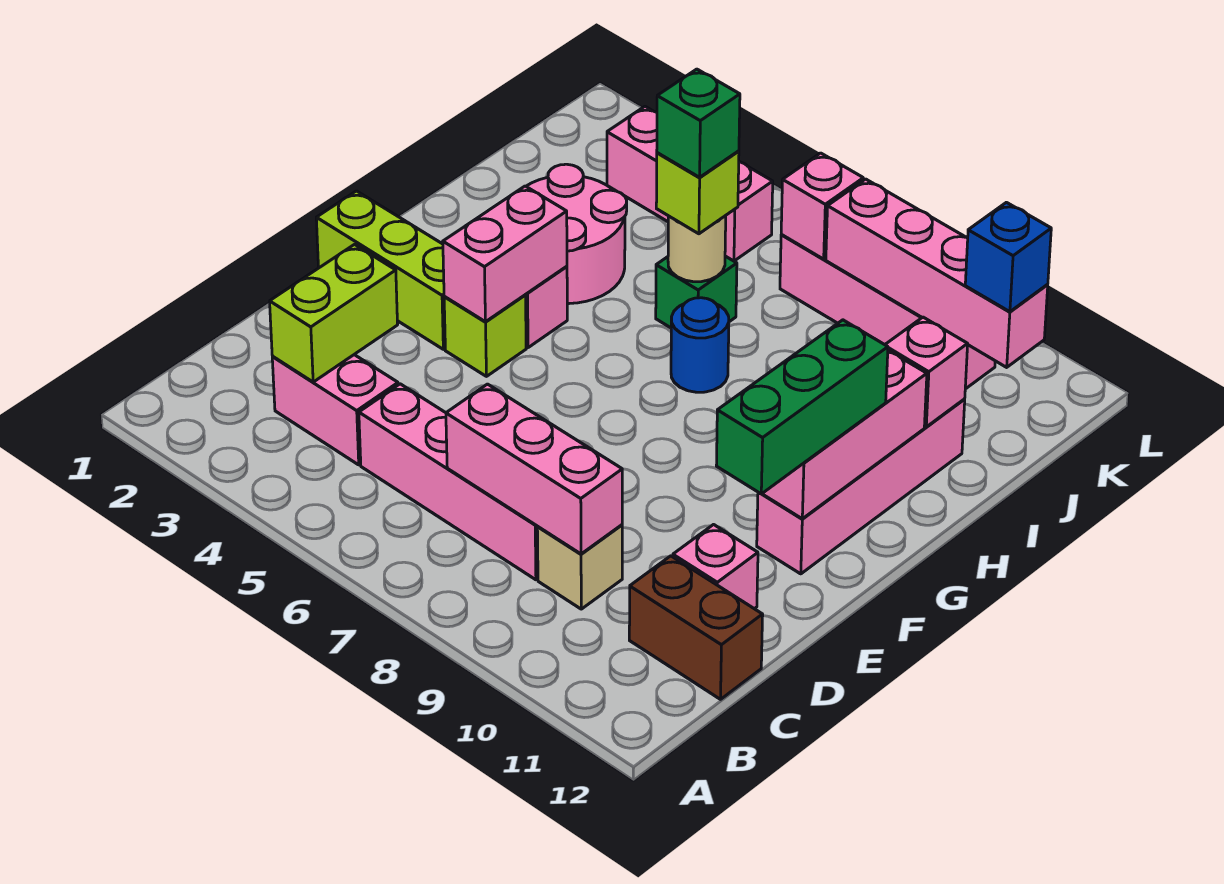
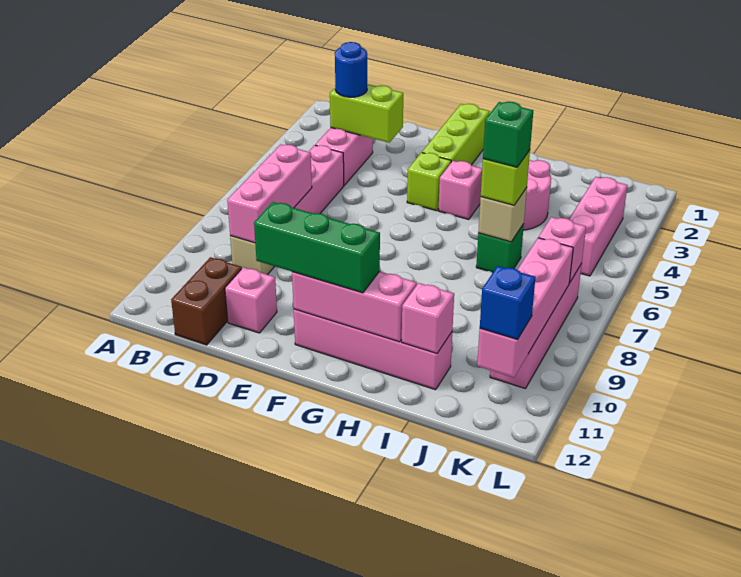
pink 1x2 brick [443,186,567,322] -> none
blue 1x1 round brick [671,298,729,392] -> blue 1x1 round brick moved to [335,42,367,97]
tan 1x1 round brick [668,216,726,282] -> tan 1x1 brick [478,188,527,242]

